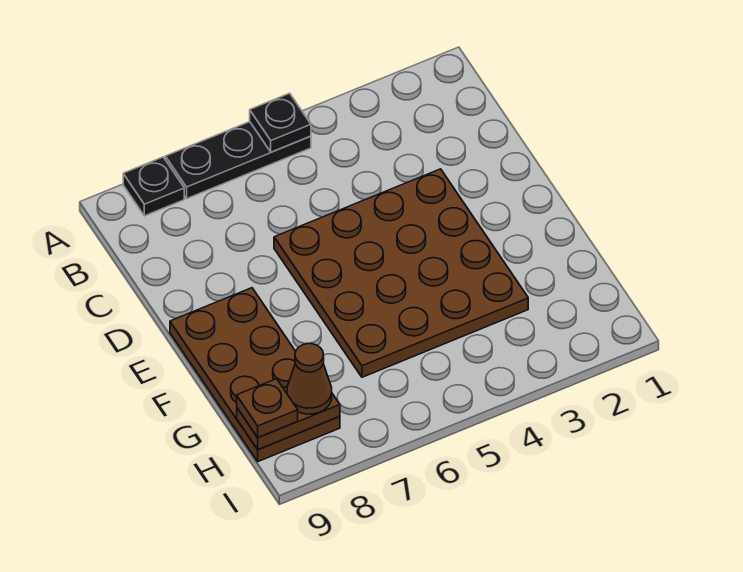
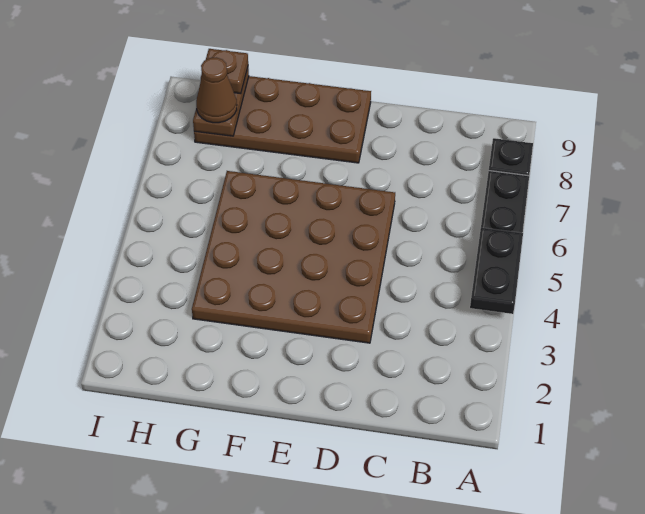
black 1x1 plate [250,93,311,152] -> black 1x2 plate [470,228,523,314]

